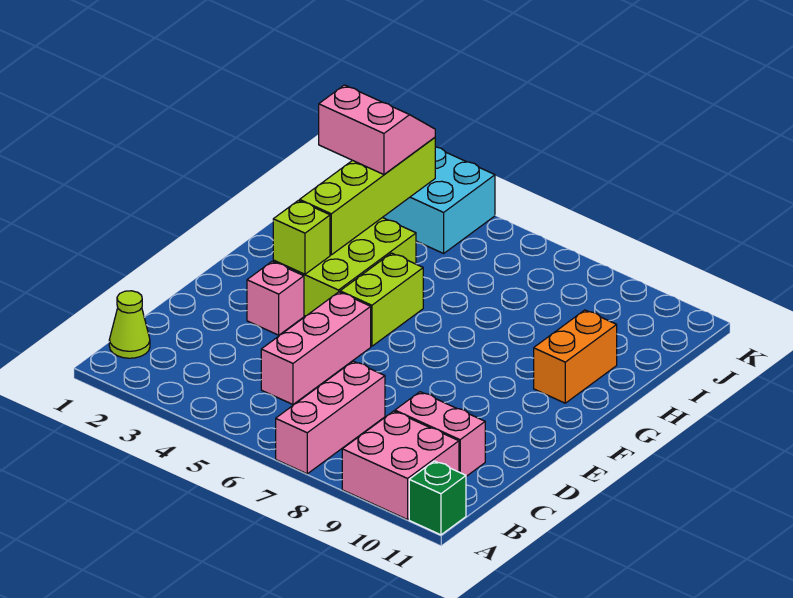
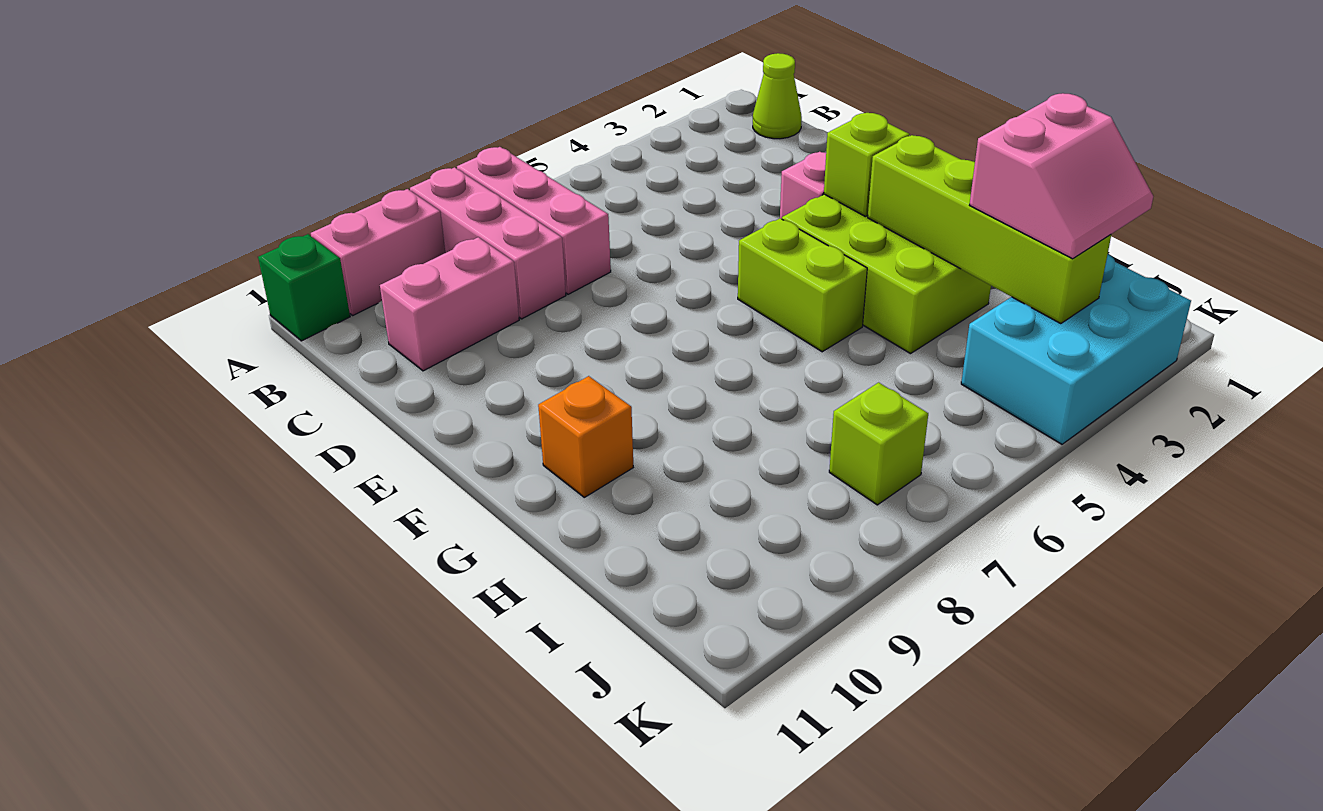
pink 2x2 brick [342,411,459,520] -> pink 1x2 brick [311,189,445,315]
pink 1x3 brick [261,292,371,404] -> pink 1x3 brick moved to [410,167,566,319]
orange 1x2 brick [534,310,617,403] -> orange 1x1 brick [538,376,633,497]
none -> lime 1x1 brick [829,382,928,505]

